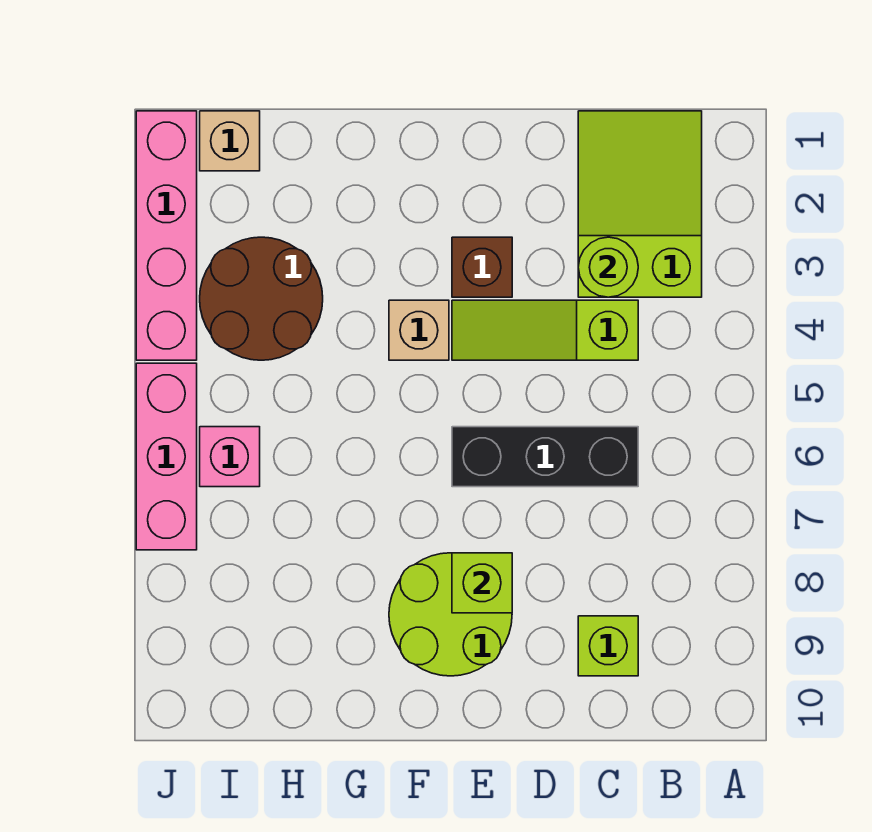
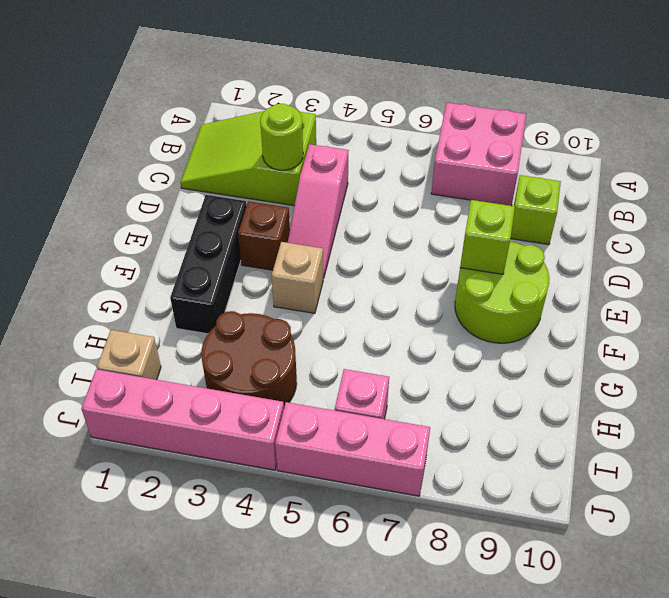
none -> pink 2x2 brick [431,103,526,206]
lime 1x3 slope [452,300,638,360] -> pink 1x3 slope [288,144,349,278]
black 1x3 brick [452,427,638,487] -> black 1x3 brick moved to [170,195,246,334]

